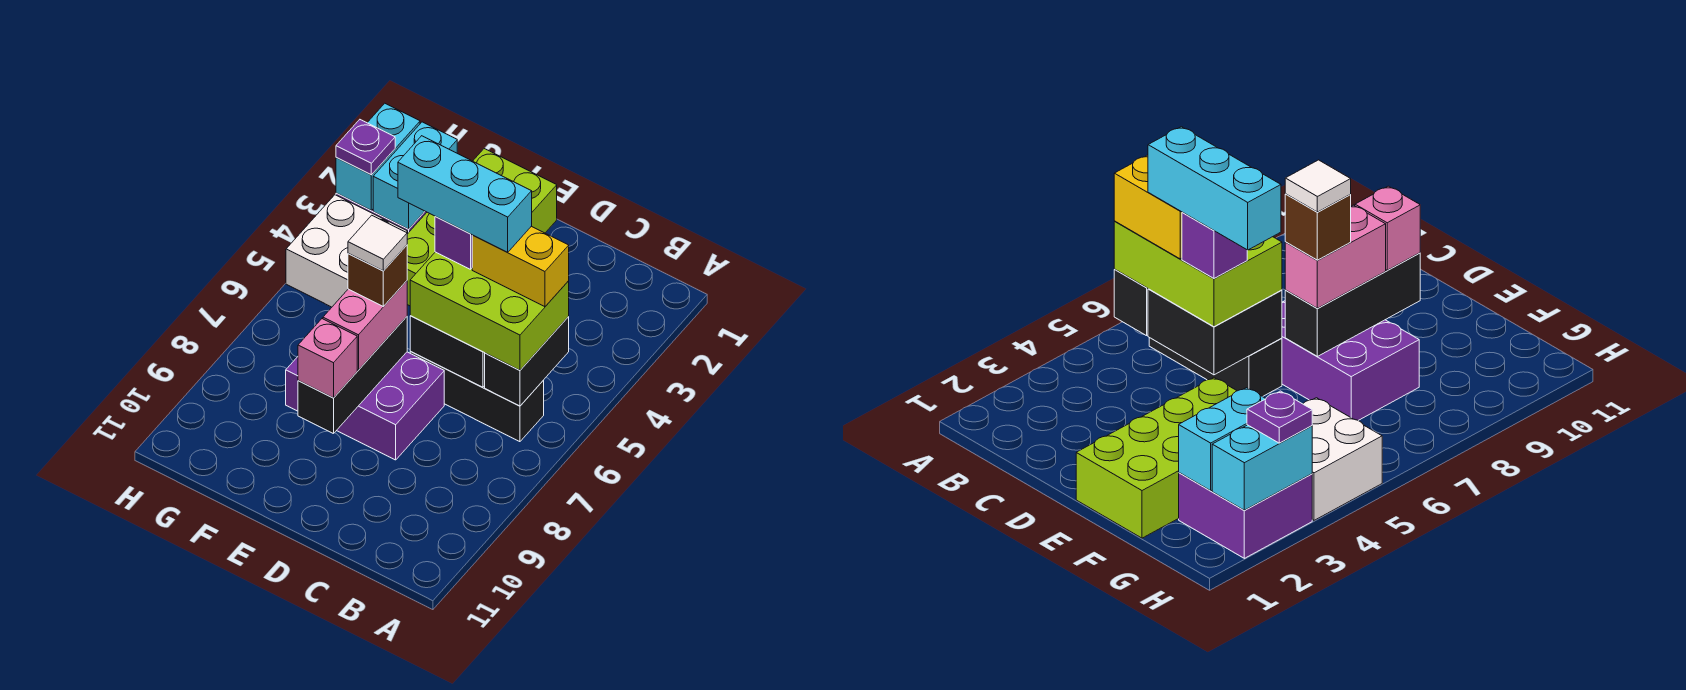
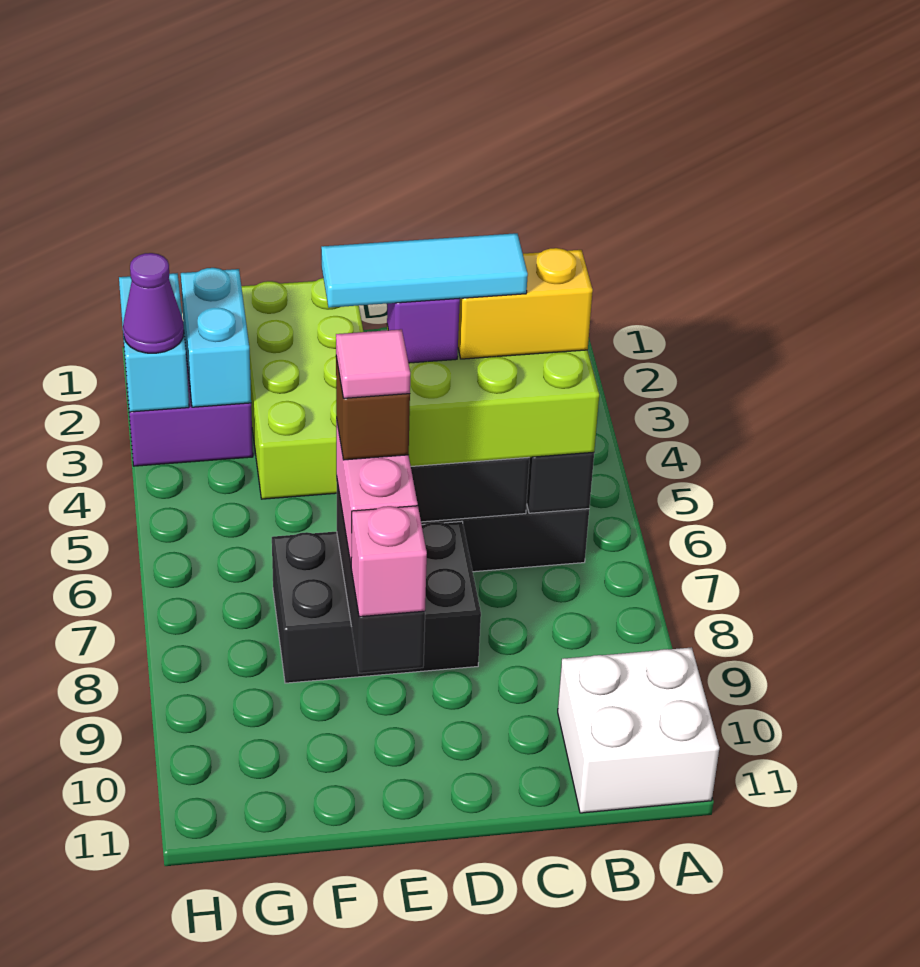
cyan 1x3 brick [398,136,532,252] -> cyan 1x3 tile [321,233,528,308]
purple 2x3 brick [286,352,444,460] -> black 2x3 brick [272,521,481,683]
white 1x1 tile [348,215,407,271] -> pink 1x1 tile [336,329,410,398]
white 2x2 brick [286,195,408,307] -> white 2x2 brick moved to [558,648,719,813]
purple 1x1 plate [336,120,395,175] -> purple 1x1 cone [123,253,184,353]

